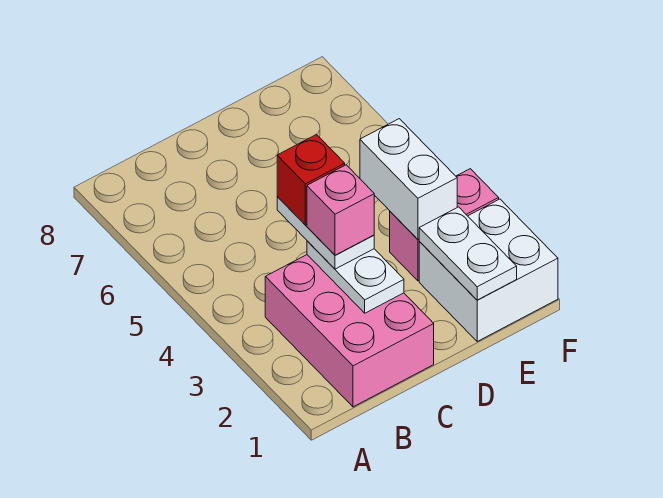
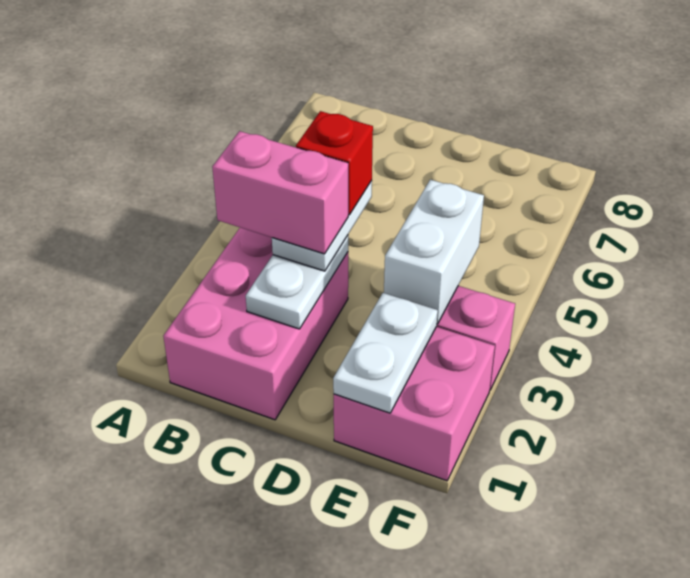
pink 1x1 brick [307,165,374,255] -> pink 1x2 brick [212,131,348,254]
white 2x2 brick [419,199,558,341] -> pink 2x2 brick [334,327,495,481]

